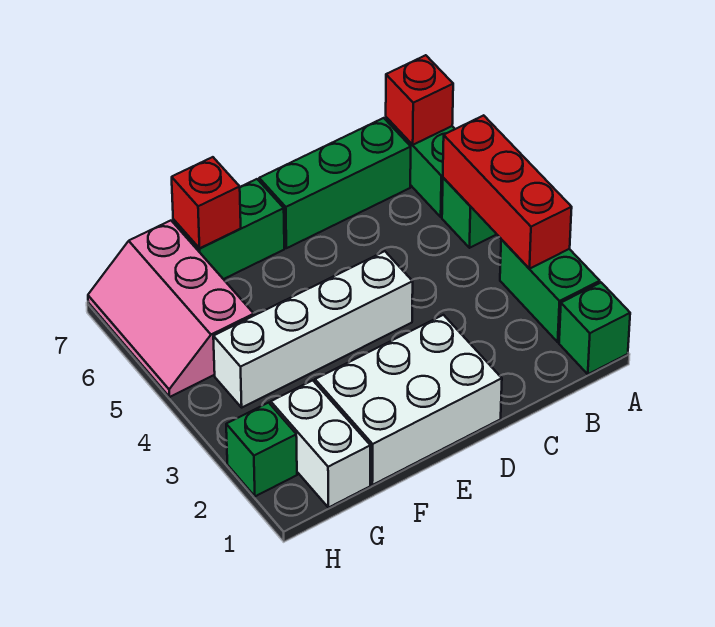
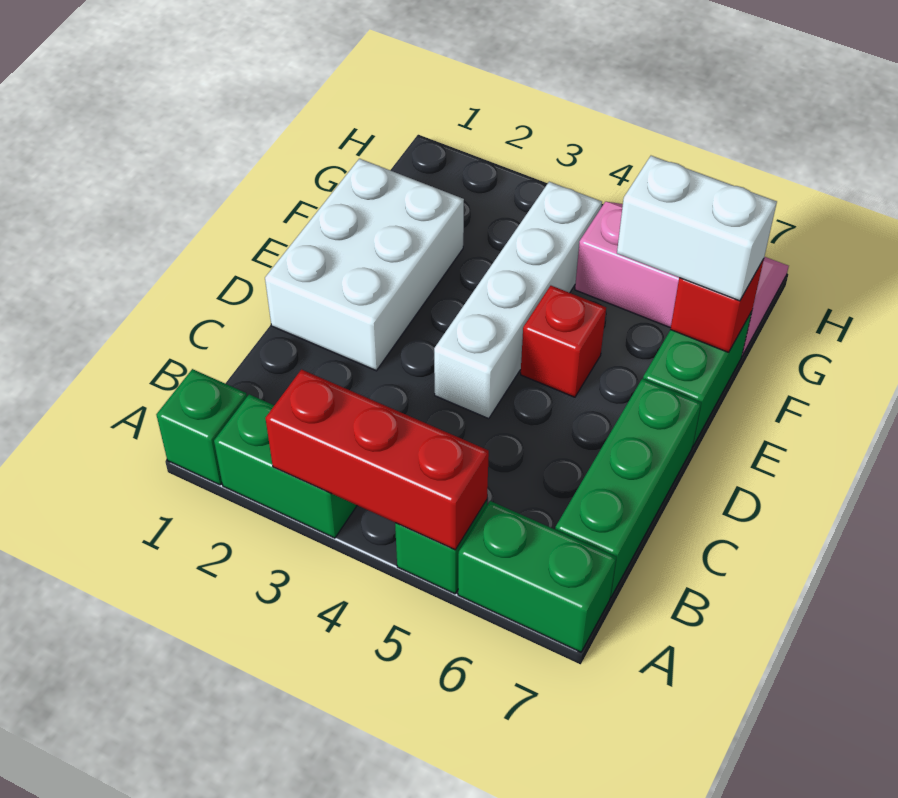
red 1x1 brick [386,55,453,145] -> red 1x1 brick moved to [521,286,606,397]
white 1x2 brick [271,380,370,508] -> white 1x2 brick moved to [617,156,777,301]
green 1x1 brick [226,403,297,496] -> none

